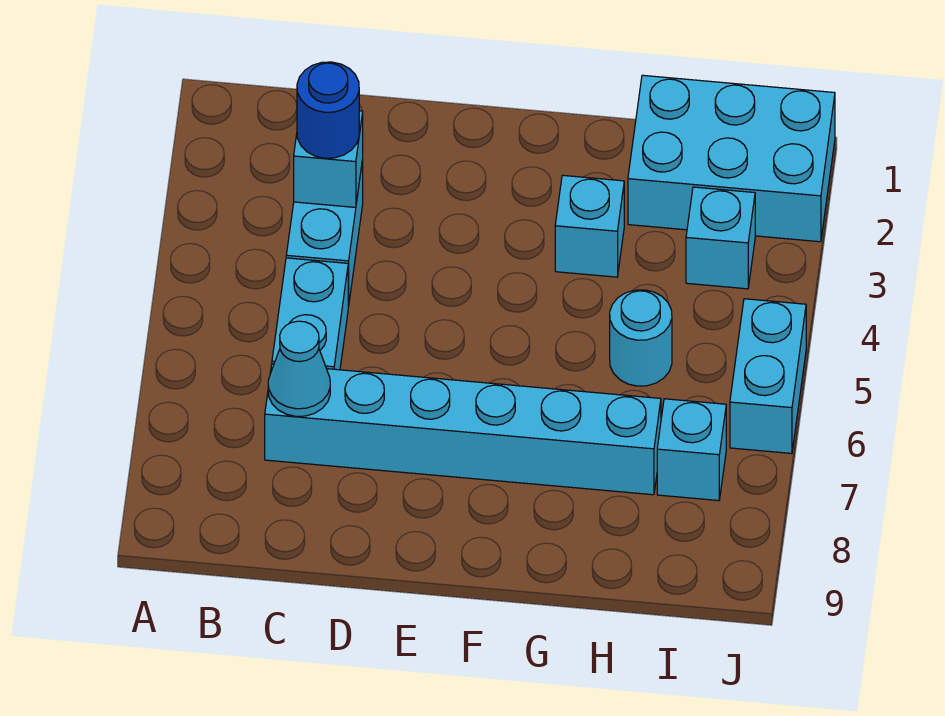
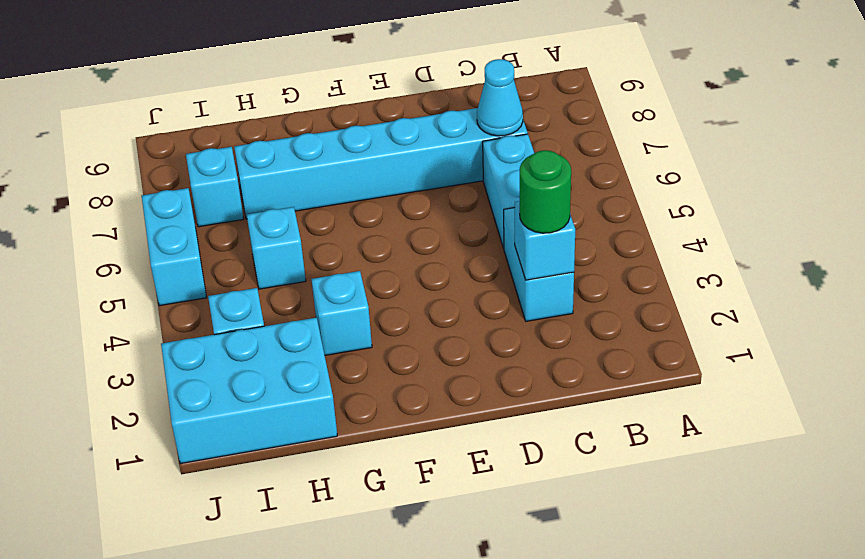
blue 1x1 round brick [297,62,359,158] -> green 1x1 round brick [520,150,571,233]
cyan 1x1 round brick [610,290,672,386] -> cyan 1x1 brick [247,207,306,289]

